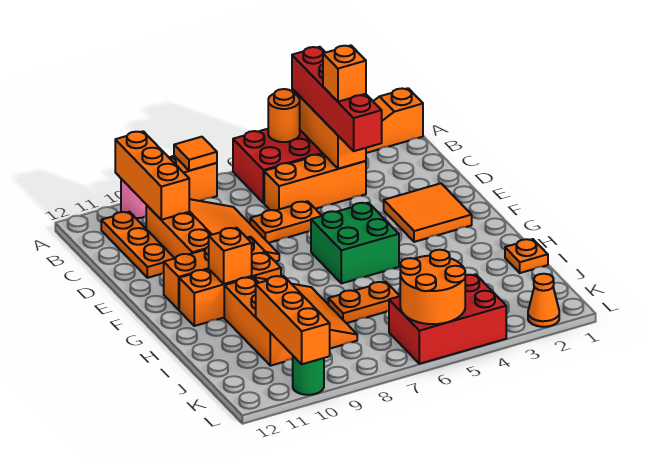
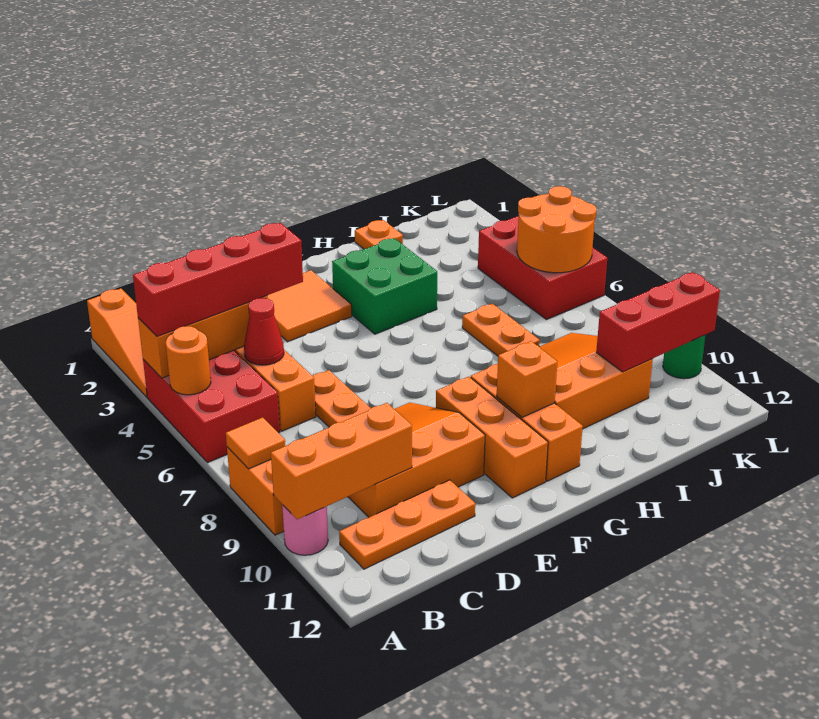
orange 1x1 brick [323,45,366,102] -> none
none -> red 1x1 cone [244,298,284,365]
green 2x2 brick [311,203,399,283] -> green 2x2 brick moved to [332,238,437,334]
orange 1x3 brick [256,276,330,364] -> red 1x3 brick [596,272,720,372]
orange 1x1 cone [528,274,559,327] -> none

